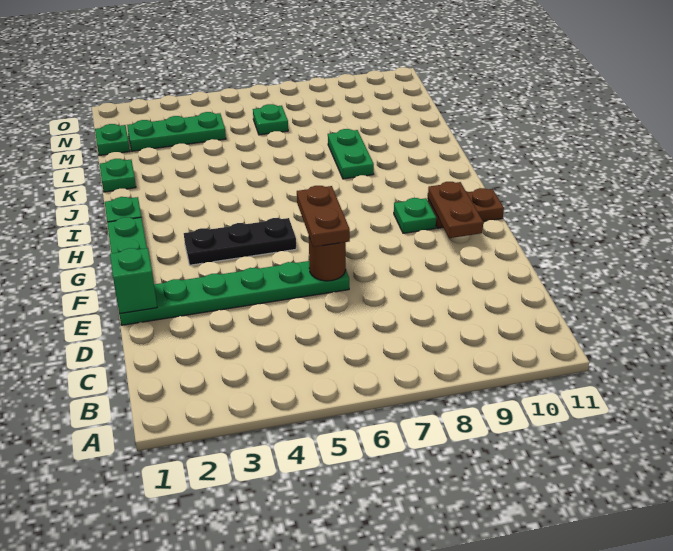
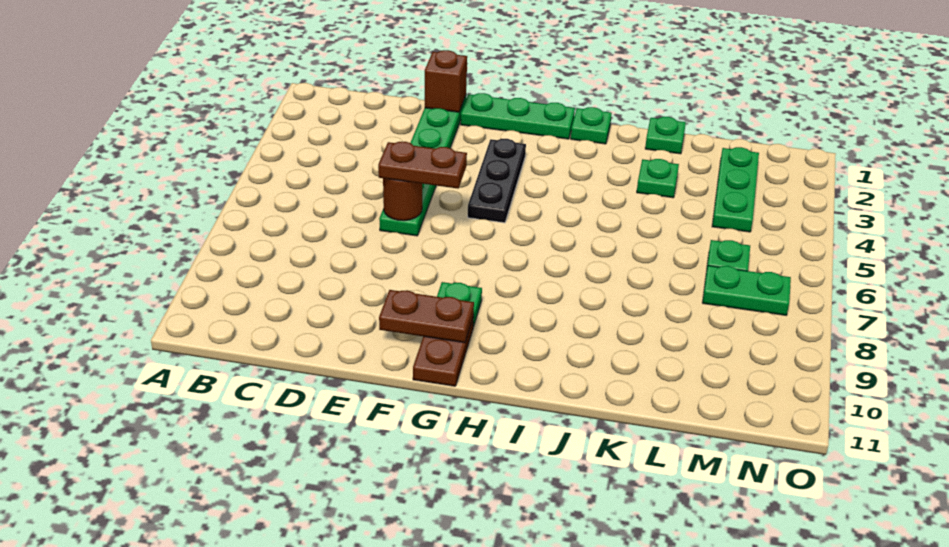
green 1x1 brick [110,248,157,314] -> brown 1x1 brick [425,50,467,112]
green 1x2 plate [328,129,374,179] -> green 1x2 plate moved to [702,266,791,315]
green 1x1 plate [95,124,130,156] -> green 1x1 plate moved to [637,159,679,198]

